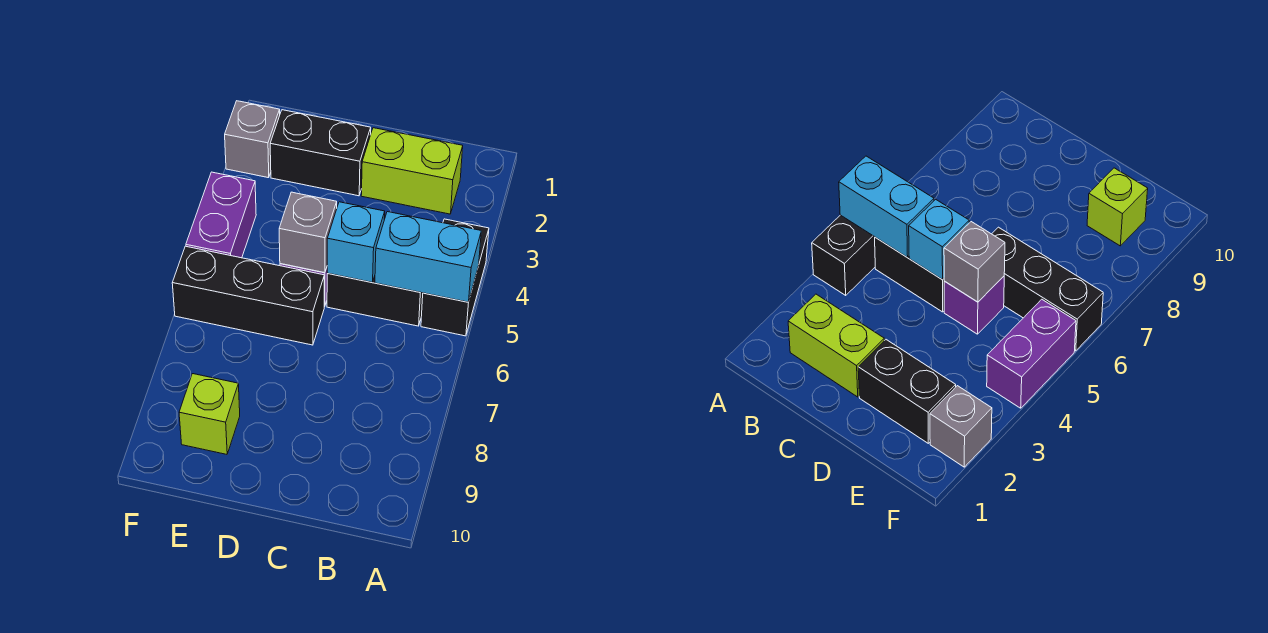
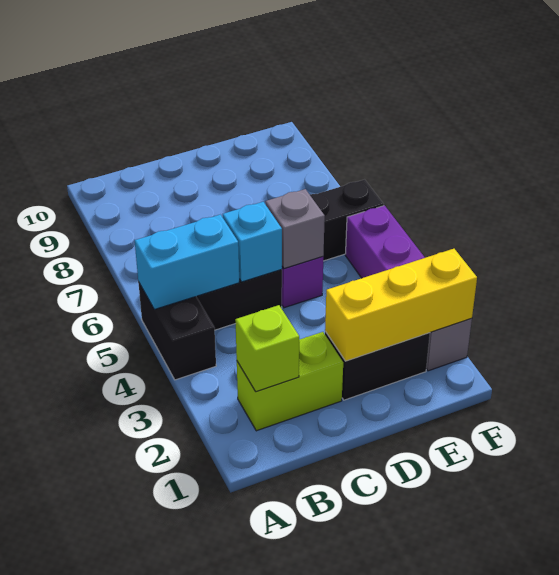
none -> yellow 1x3 brick [325,249,477,361]
lime 1x1 brick [179,374,240,454] -> lime 1x1 brick moved to [235,305,299,392]

